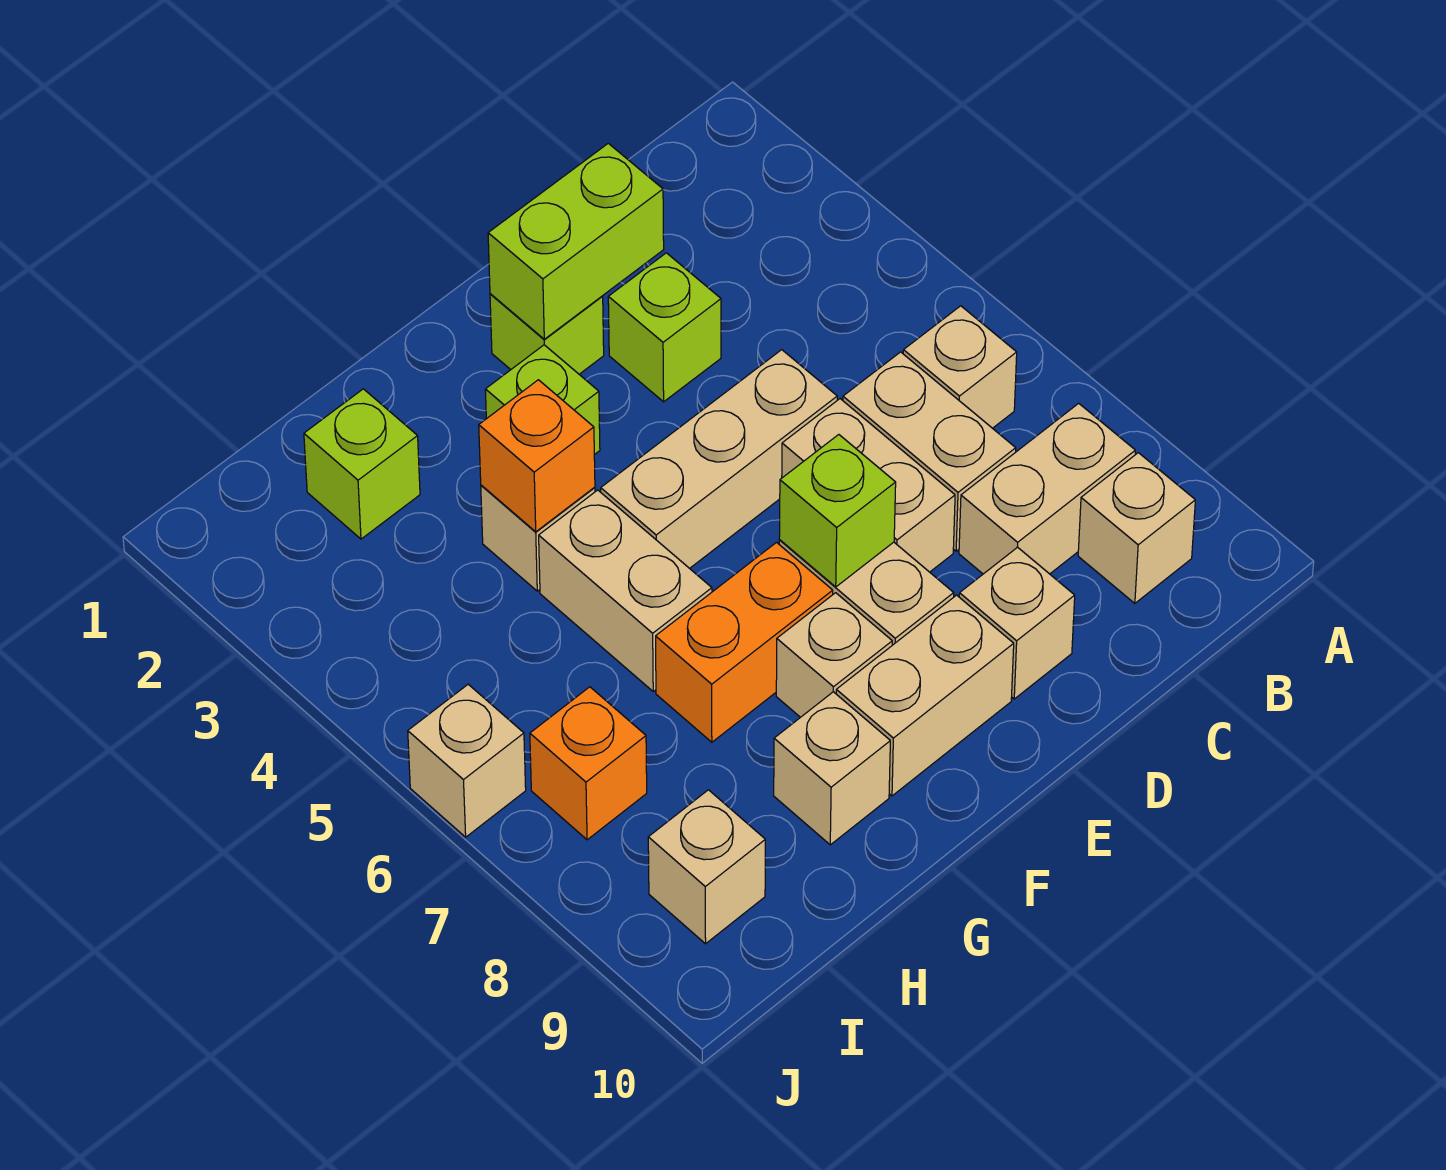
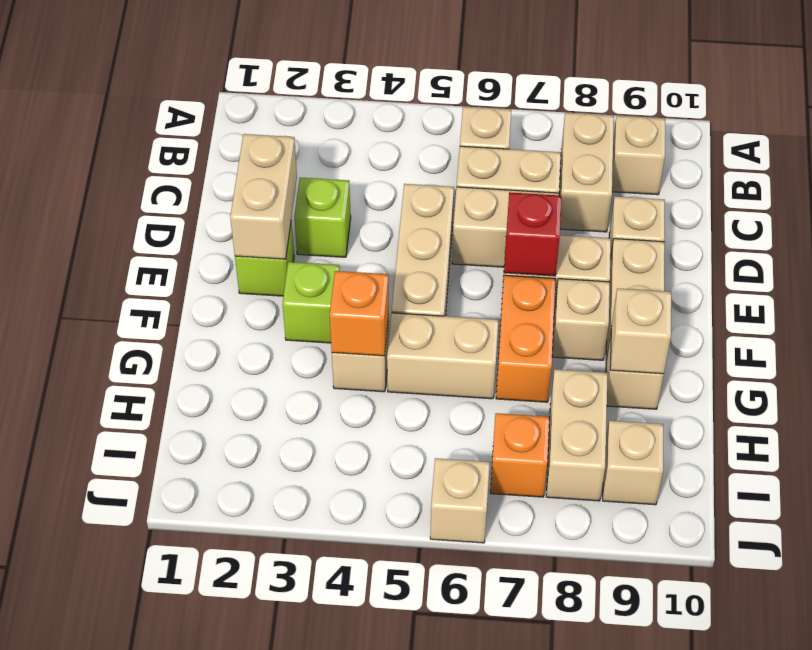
lime 1x2 brick [488,143,664,339] -> tan 1x2 brick [230,134,297,259]
lime 1x1 brick [779,435,896,587] -> red 1x1 brick [504,192,561,276]
none -> tan 1x1 brick [610,288,671,374]
lime 1x1 brick [304,389,420,539] -> none
none -> tan 1x2 brick [546,369,608,501]

